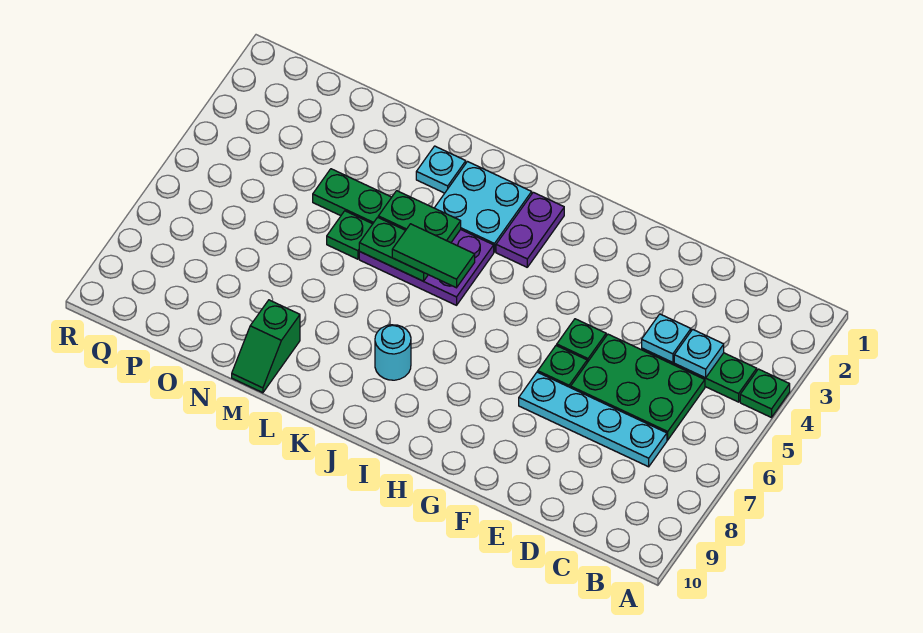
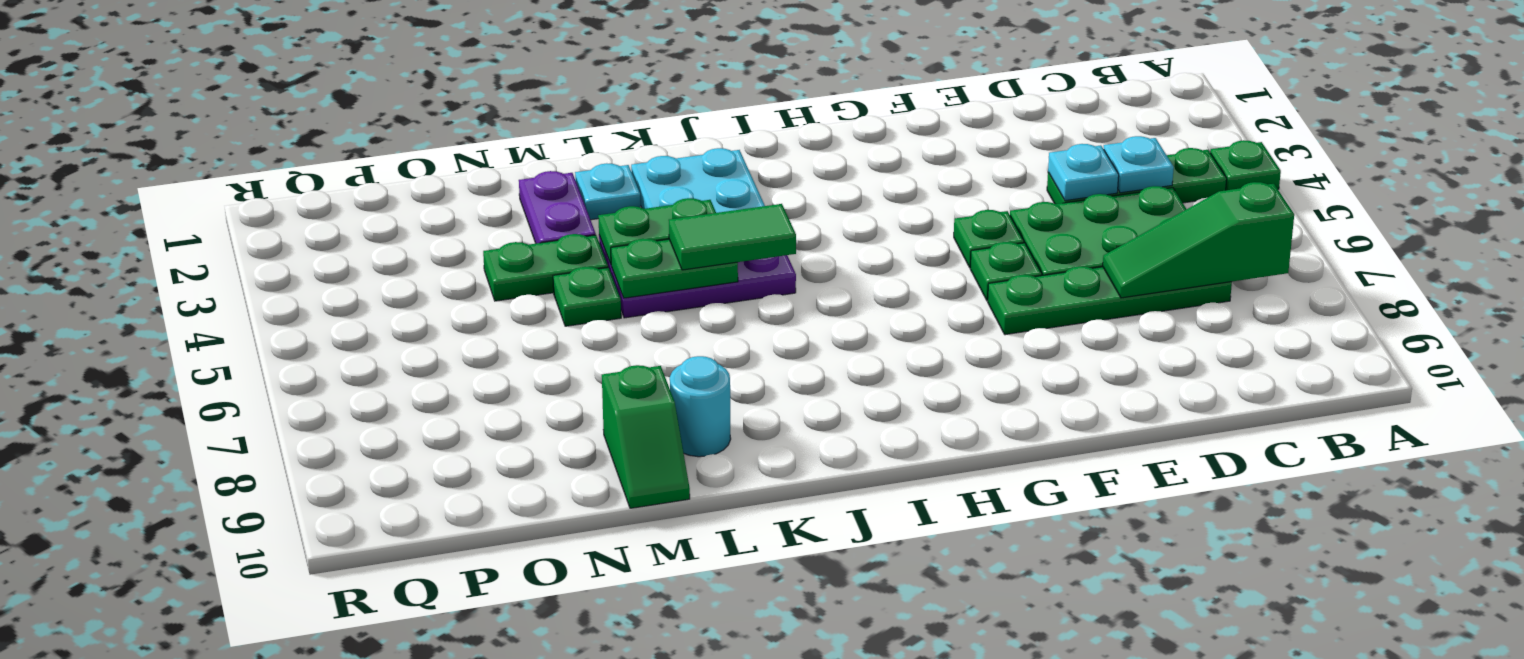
none -> green 1x3 slope [1103,182,1294,298]
cyan 1x4 plate [519,372,667,467] -> green 1x4 plate [988,266,1232,335]
purple 1x2 plate [496,192,564,267] -> purple 1x2 plate moved to [519,171,596,243]
cyan 1x1 round brick [375,325,411,380] -> cyan 1x1 round brick moved to [670,356,731,457]

